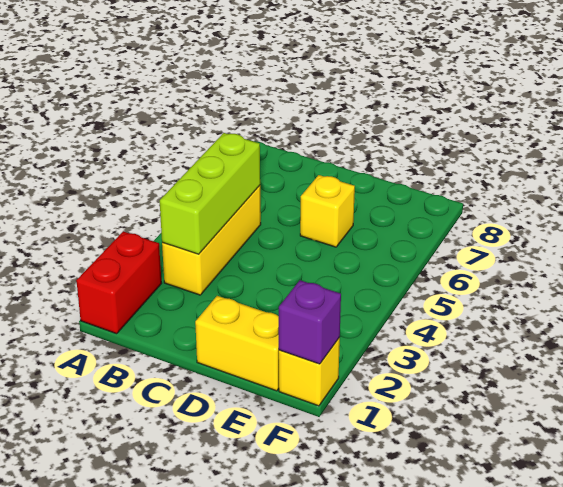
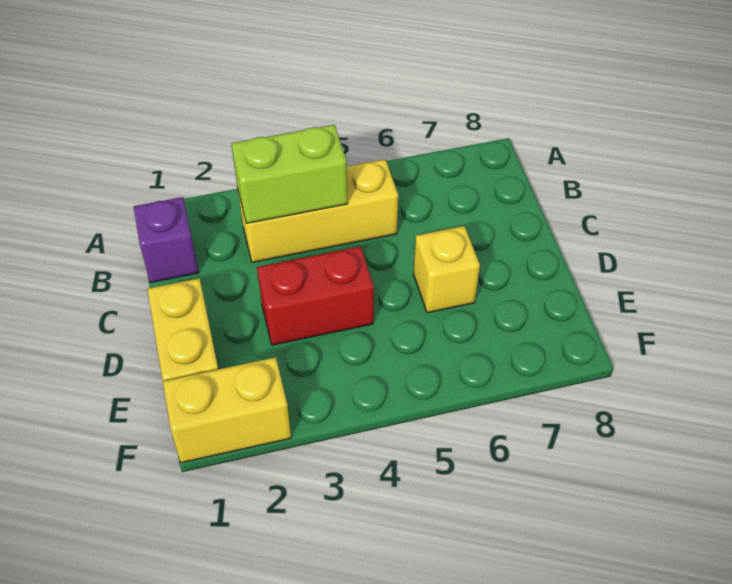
red 1x2 brick [76,231,162,334] -> red 1x2 brick moved to [257,246,374,345]
lime 1x3 brick [160,133,260,254] -> lime 1x2 brick [231,125,348,223]
yellow 1x1 brick [279,337,340,406] -> yellow 1x2 brick [163,357,291,463]
purple 1x1 brick [279,280,341,364] -> purple 1x1 brick moved to [134,197,199,283]

